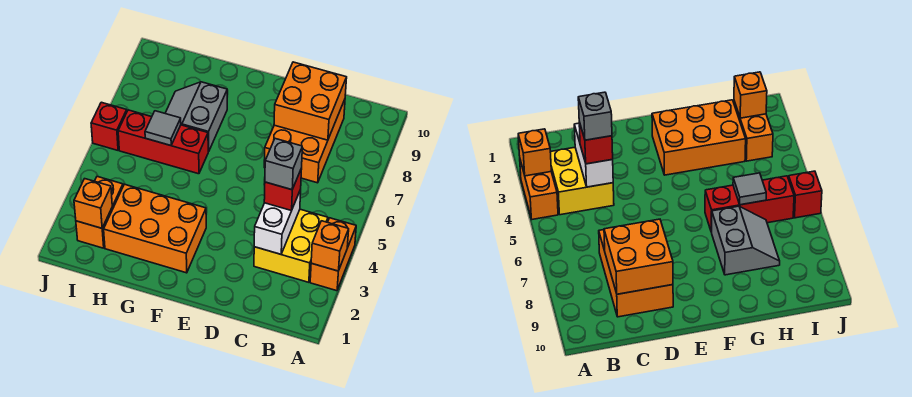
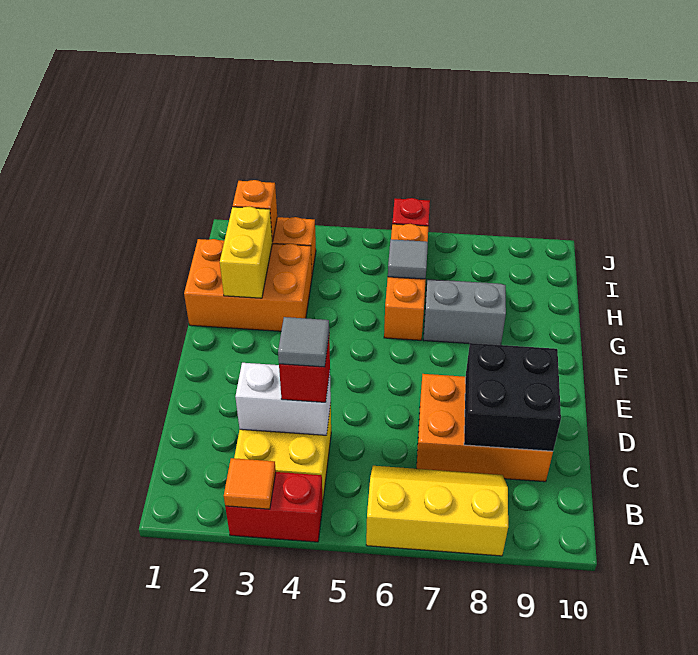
orange 1x2 brick [310,218,356,291] -> red 1x2 brick [225,472,323,542]
orange 1x1 brick [311,221,349,271] -> orange 1x1 tile [224,458,276,509]
none -> yellow 2x3 slope [366,466,508,556]
grey 1x1 brick [265,139,302,190] -> grey 1x1 tile [278,317,329,367]
orange 2x2 brick [274,62,347,140] -> black 2x2 brick [464,343,561,451]
orange 2x3 brick [104,184,206,273] -> orange 2x3 brick turned to [184,239,312,331]
none -> yellow 1x2 brick [220,207,272,298]
red 1x3 brick [118,110,209,174] -> orange 1x3 brick [384,224,428,340]

